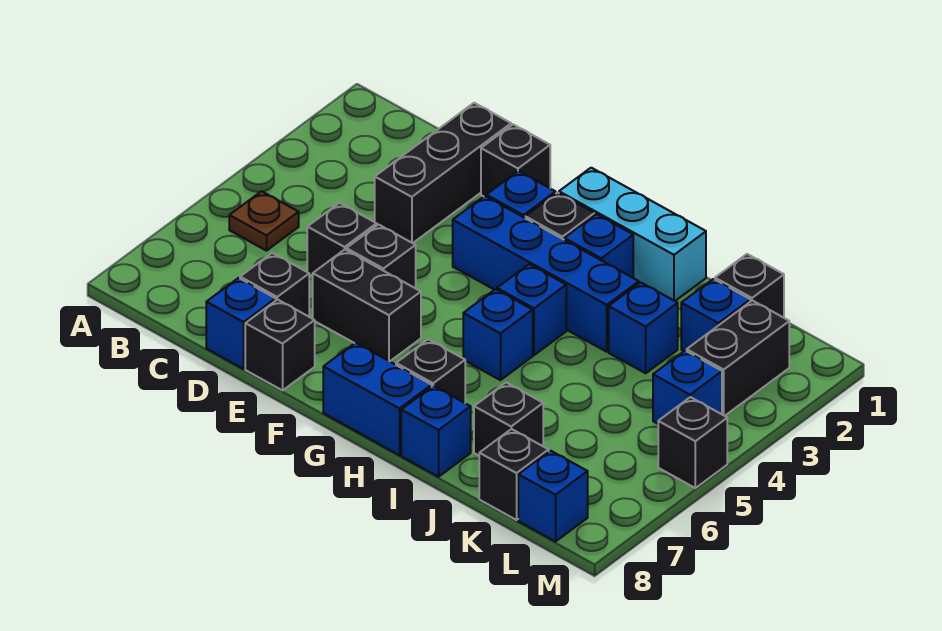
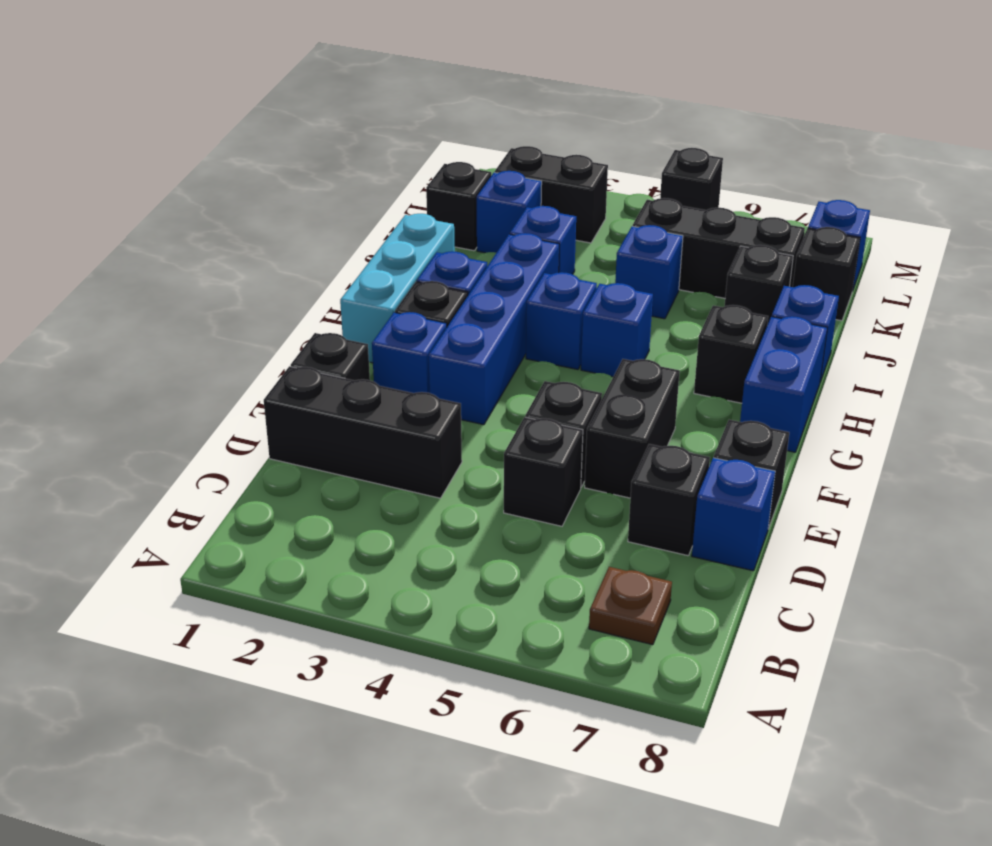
brown 1x1 plate [229,191,299,251] -> brown 1x1 plate moved to [589,567,672,645]
none -> black 1x3 brick [633,198,805,298]
blue 1x1 brick [653,351,722,424] -> blue 1x1 brick moved to [615,225,683,319]

